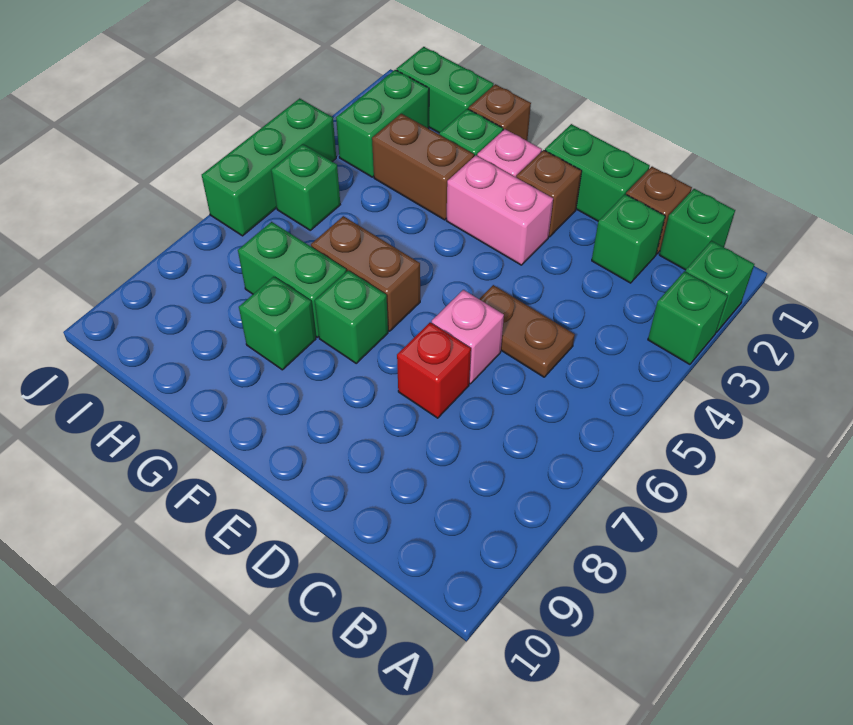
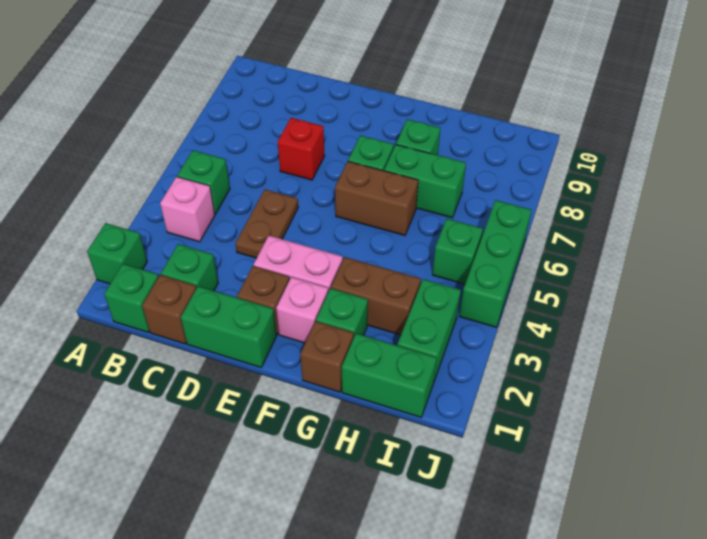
green 1x1 brick [648,271,728,364] -> green 1x1 brick moved to [177,150,230,214]
brown 1x2 plate [480,285,575,377] -> brown 1x2 plate turned to [235,189,298,258]
pink 1x1 brick [432,290,504,384] -> pink 1x1 brick moved to [160,177,215,242]

